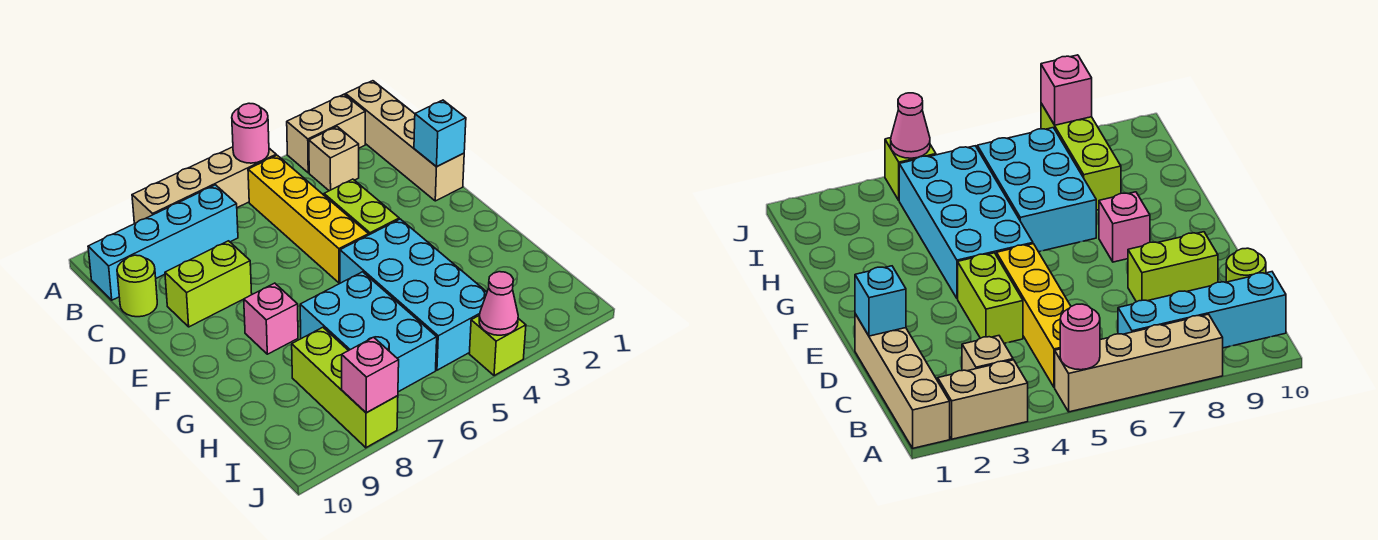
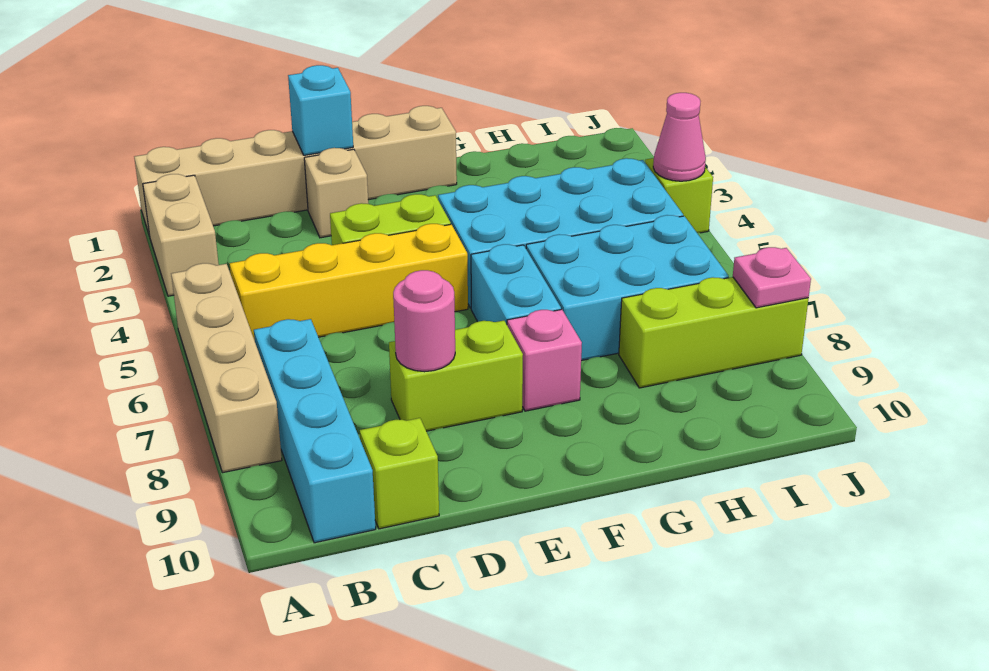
tan 1x4 brick [346,81,464,201] -> tan 1x6 brick [134,106,457,236]
pink 1x1 round brick [232,103,269,163] -> pink 1x1 round brick moved to [393,270,455,372]
tan 1x1 brick [309,127,359,191] -> tan 1x1 brick moved to [304,148,368,238]
lime 1x1 round brick [117,255,157,317] -> lime 1x1 brick [360,418,439,529]
lime 1x2 brick [165,241,252,327] -> lime 1x2 brick turned to [389,321,523,431]
none -> cyan 1x2 brick [471,244,561,324]
pink 1x1 brick [342,337,399,413] -> pink 1x1 plate [733,247,811,308]

